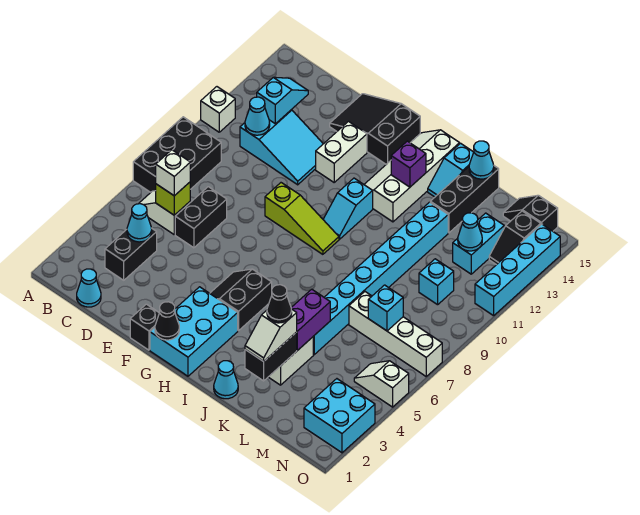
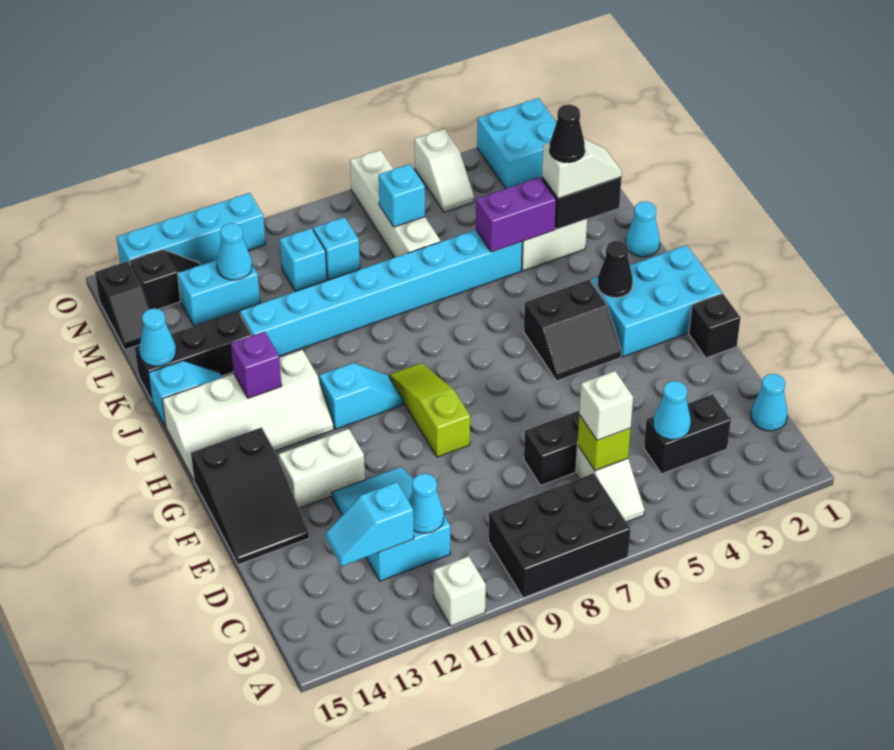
black 1x1 cone [155,302,179,340] -> black 1x1 cone moved to [597,241,633,298]
none -> cyan 1x1 brick [313,217,360,280]

